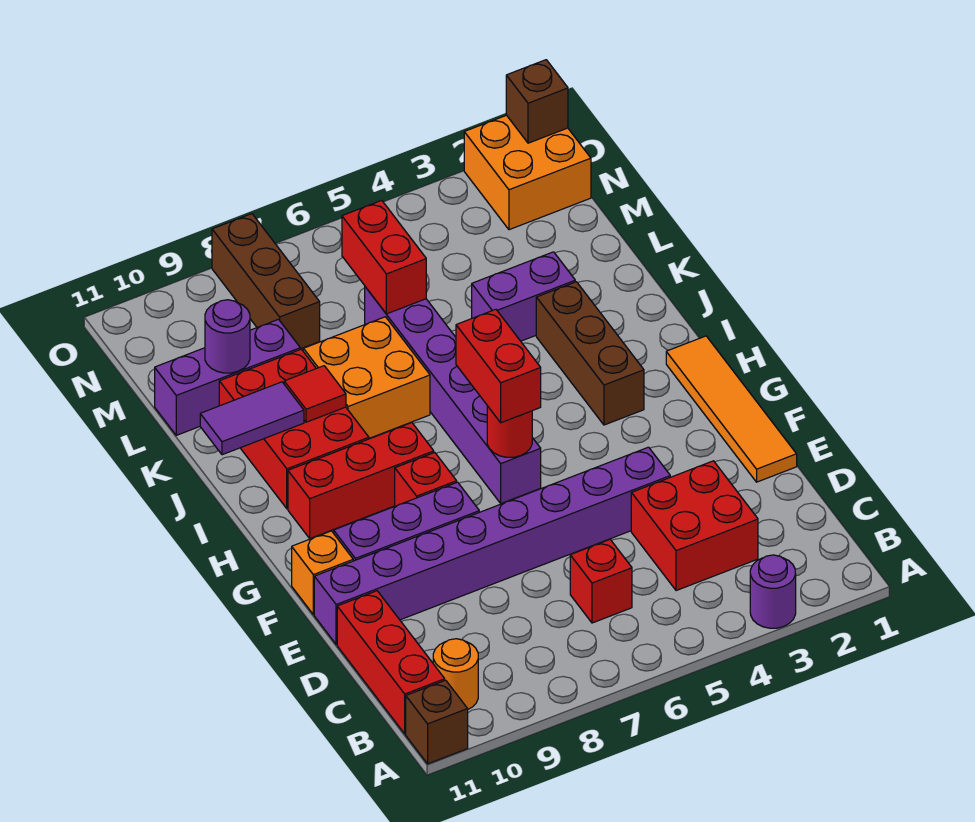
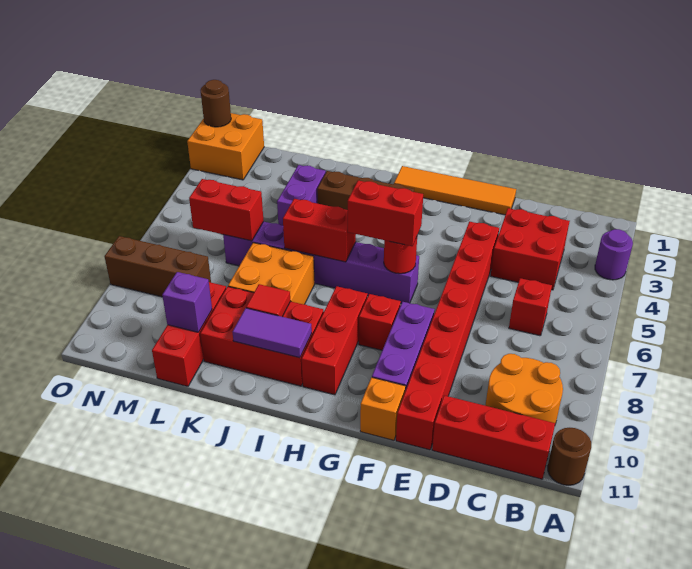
brown 1x1 brick [406,680,468,764] -> brown 1x1 round brick [548,428,591,485]
orange 1x1 round brick [433,639,478,709] -> orange 2x2 round brick [485,354,563,424]
purple 1x8 brick [314,447,670,644] -> red 1x8 brick [396,222,499,450]
none -> red 1x2 brick [283,199,356,262]
purple 1x2 tile [200,382,304,455] -> purple 1x2 tile turned to [233,308,312,358]
purple 1x3 brick [155,319,300,435] -> red 1x3 brick [152,282,226,386]
purple 1x1 round brick [205,300,250,373] -> purple 1x1 brick [162,272,212,332]
brown 1x1 brick [506,60,568,143] -> brown 1x1 round brick [201,80,231,127]

